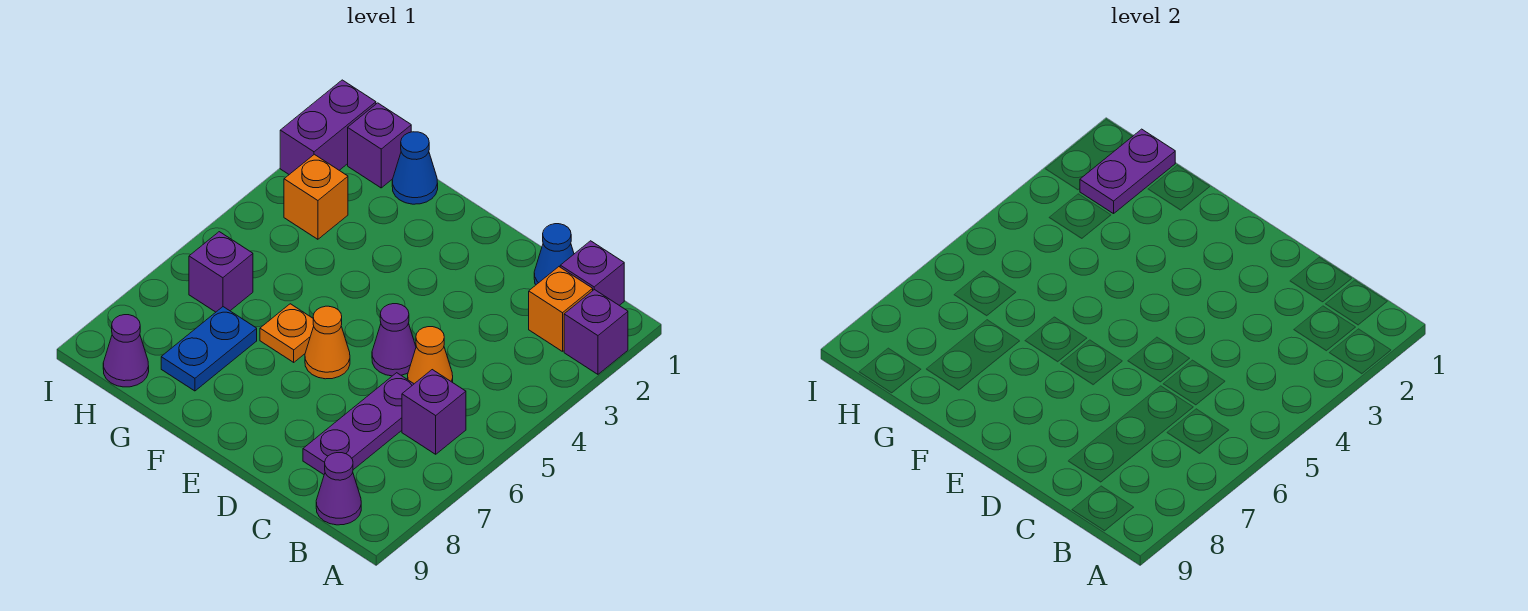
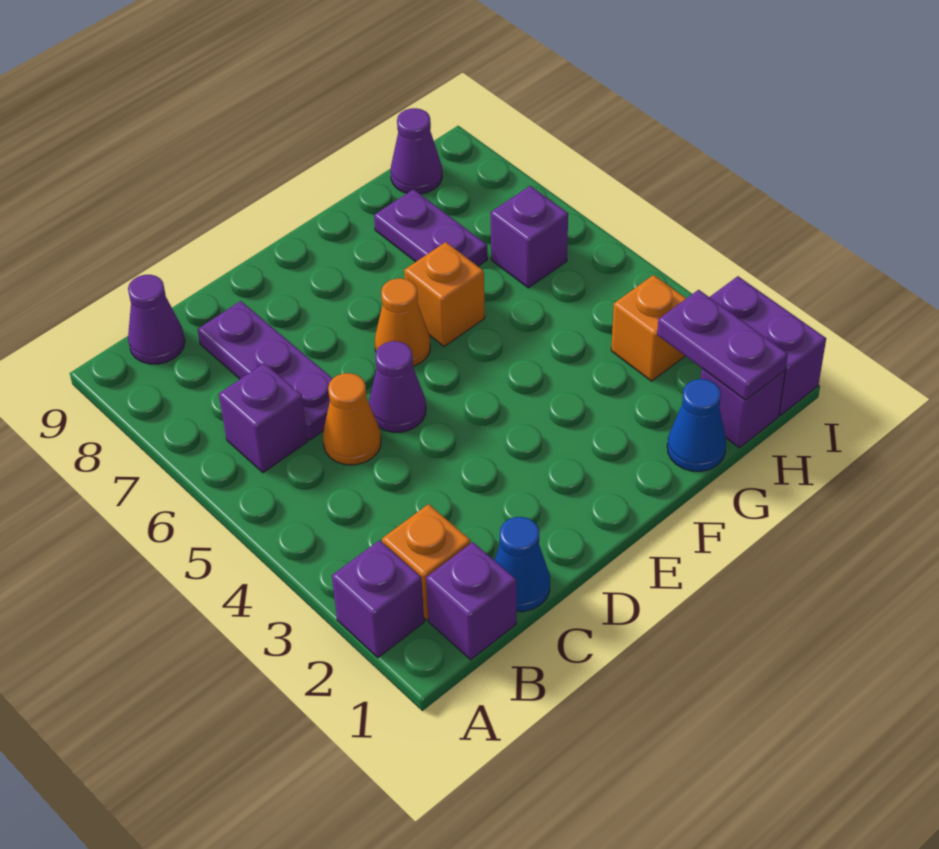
orange 1x1 plate [260,304,314,362] -> orange 1x1 brick [404,242,485,347]
blue 1x2 plate [161,307,257,391] -> purple 1x2 plate [374,189,487,266]

